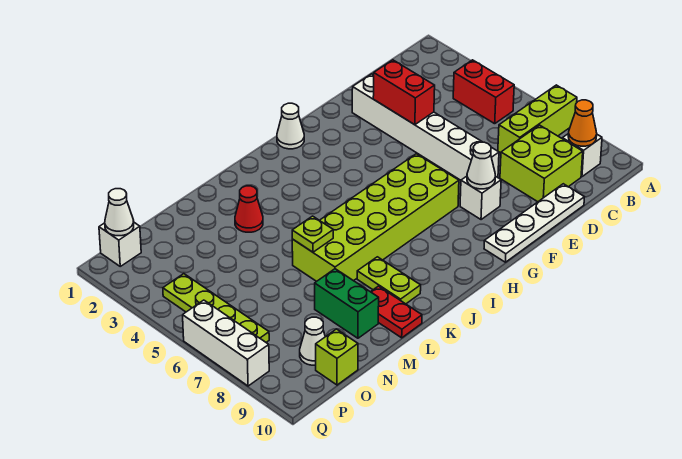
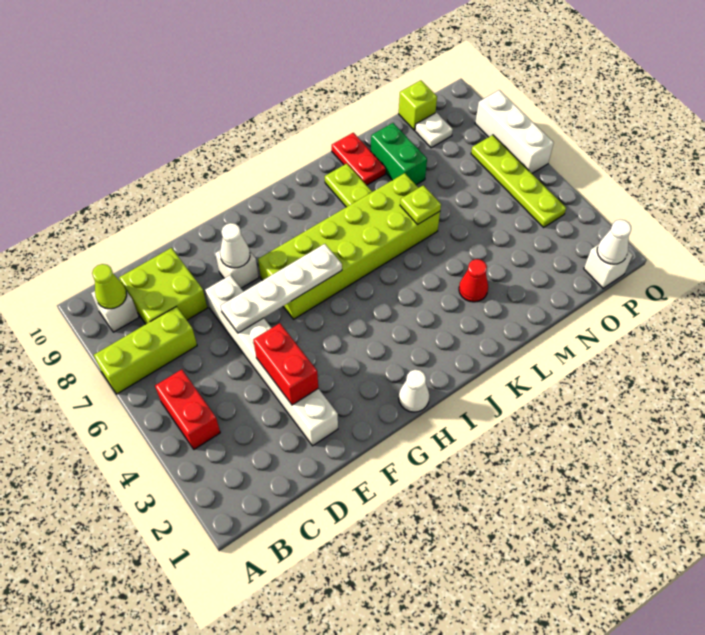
orange 1x1 cone [568,100,597,146] -> lime 1x1 cone [92,264,127,309]
white 1x4 plate [484,184,584,262] -> white 1x4 plate moved to [221,244,342,333]
white 1x1 cone [300,317,325,365] -> white 1x1 plate [415,113,453,148]

